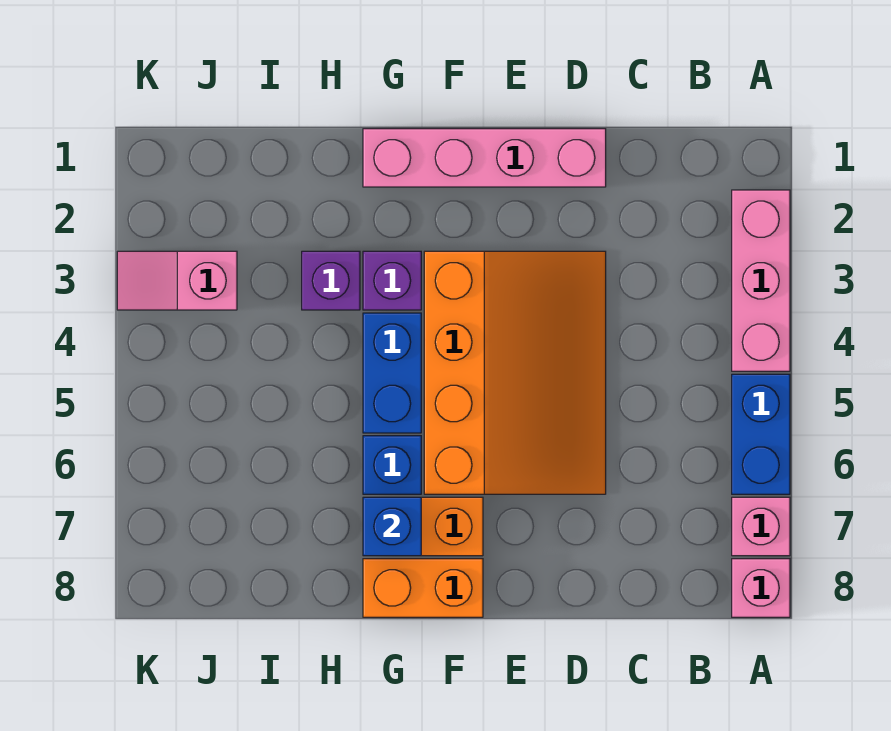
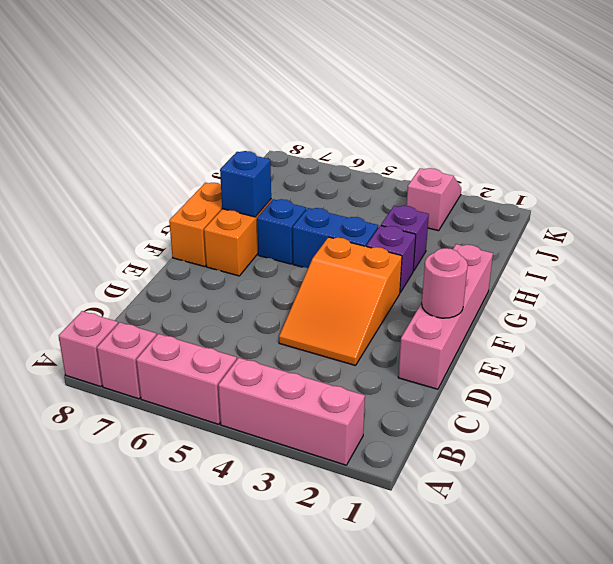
blue 1x2 brick [732,374,790,494] -> pink 1x2 brick [136,334,237,424]
orange 3x4 slope [424,251,606,494] -> orange 2x3 slope [279,237,402,366]
none -> pink 1x1 round brick [422,248,468,318]

